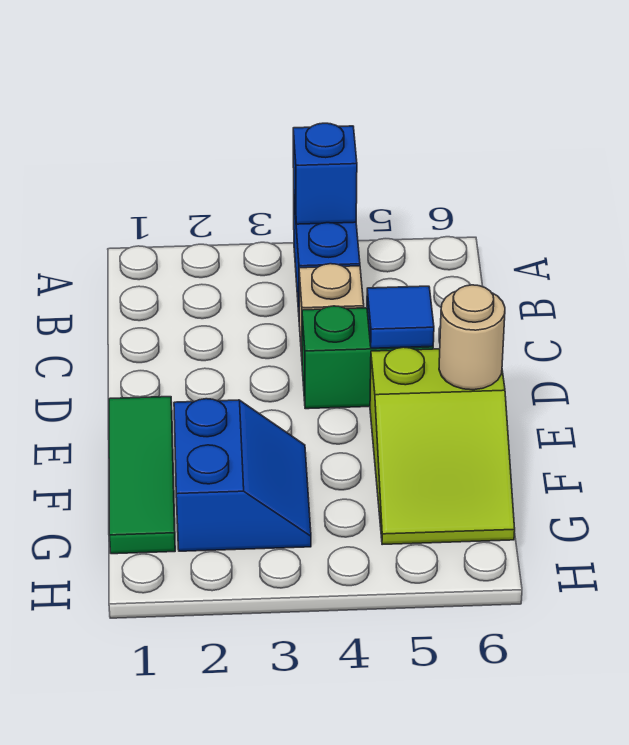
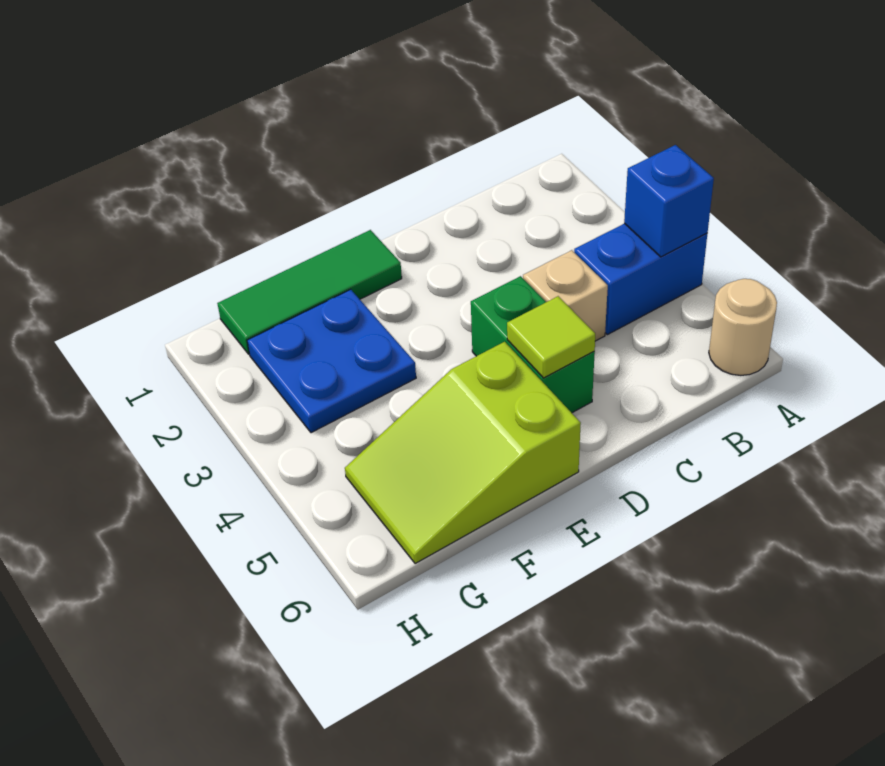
blue 1x1 tile [367,286,434,348] -> lime 1x1 tile [507,296,595,378]
tan 1x1 round brick [439,285,505,390] -> tan 1x1 round brick moved to [709,279,777,375]
blue 2x2 slope [174,399,311,551] -> blue 2x2 plate [247,289,416,433]

